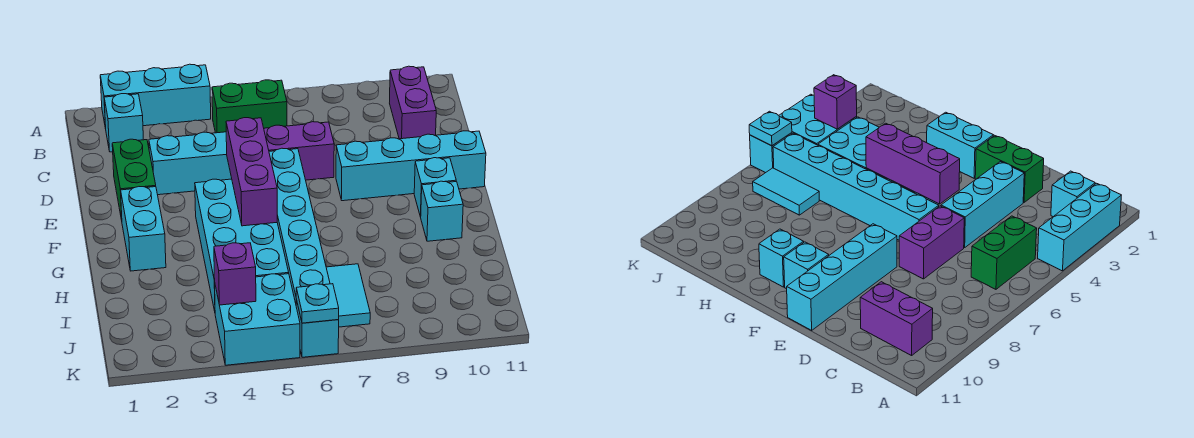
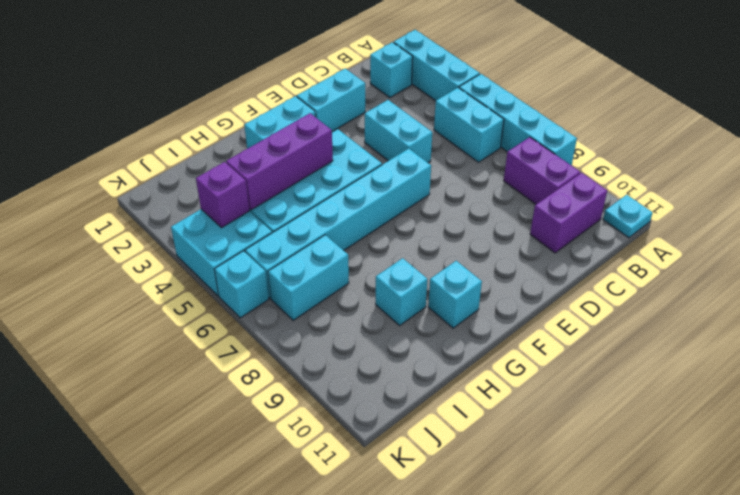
green 1x2 brick [212,80,287,133] -> cyan 1x2 brick [434,88,504,162]
green 1x2 brick [112,139,156,220] -> cyan 1x2 brick [297,69,365,131]
cyan 1x3 brick [149,132,232,195] -> cyan 1x2 brick [365,100,432,163]
purple 1x2 brick [264,122,334,180] -> purple 1x2 brick moved to [504,137,580,204]
purple 1x3 brick [226,118,277,226] -> purple 1x3 brick moved to [226,113,333,210]
cyan 1x4 brick [336,131,486,201] -> cyan 1x4 brick moved to [459,74,577,166]
cyan 1x1 brick [414,158,456,217] -> cyan 1x1 brick moved to [376,258,427,325]
cyan 1x2 tile [326,264,370,327] -> cyan 1x2 brick [268,235,349,320]
cyan 1x1 plate [296,284,339,323] -> cyan 1x1 plate moved to [603,195,653,238]

